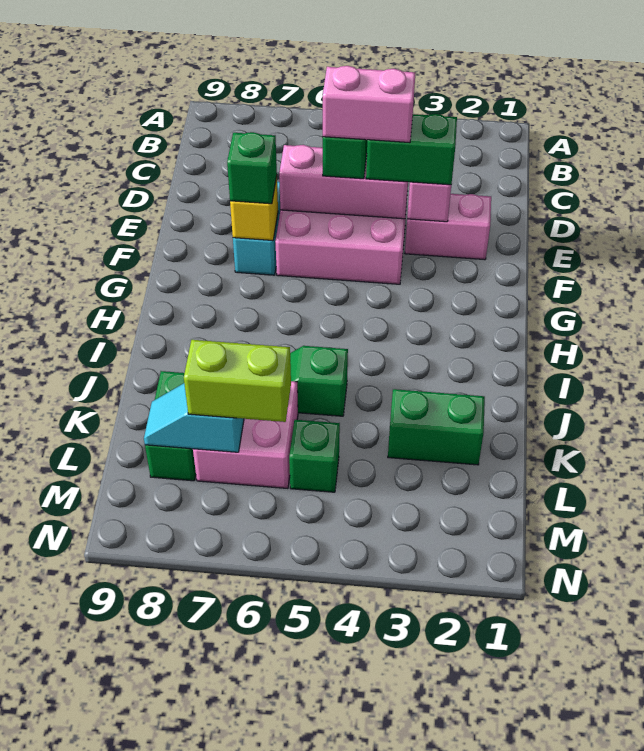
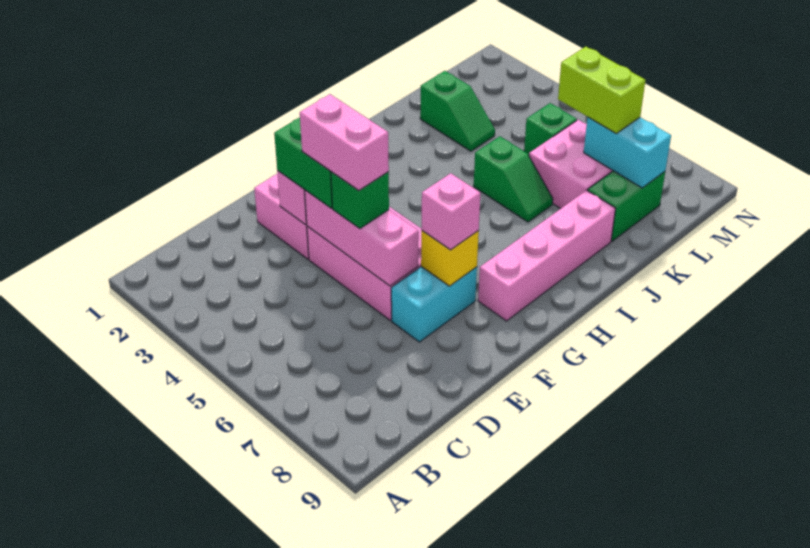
green 1x1 brick [227,132,277,204] -> pink 1x1 brick [421,173,480,250]
none -> pink 1x4 brick [478,190,616,321]
green 1x2 brick [388,389,485,465] -> green 1x2 slope [420,71,495,151]
cyan 1x2 slope [144,383,244,452] -> cyan 1x2 brick [584,117,671,188]

